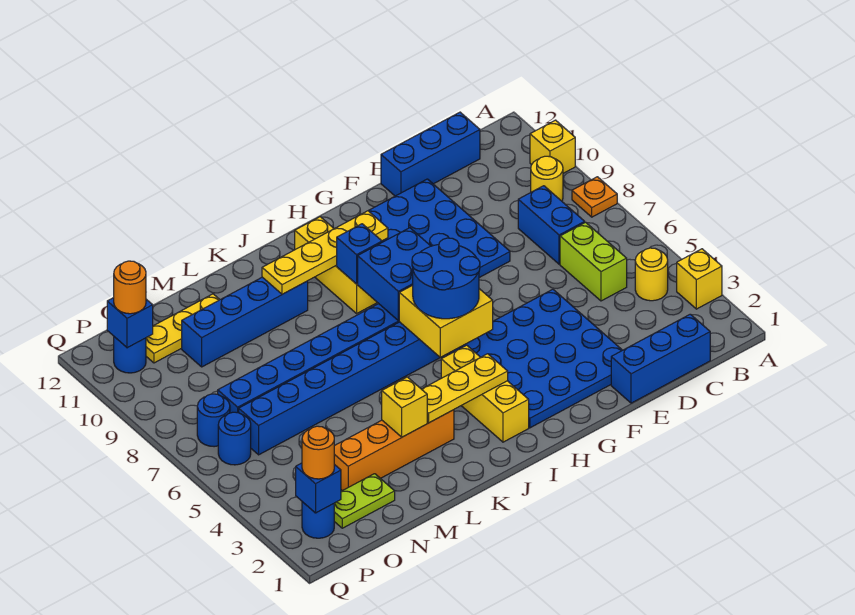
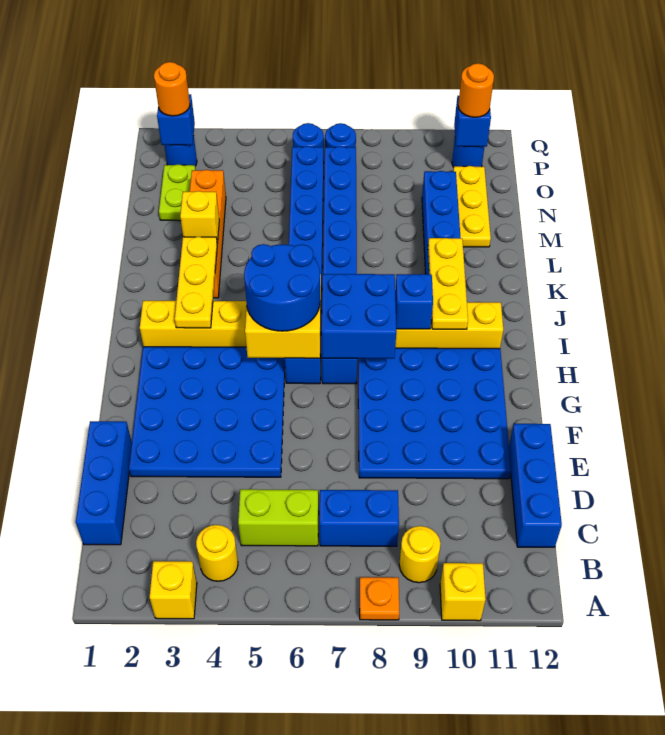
yellow 1x4 plate [262,211,388,294] -> yellow 1x3 plate [428,238,468,329]

